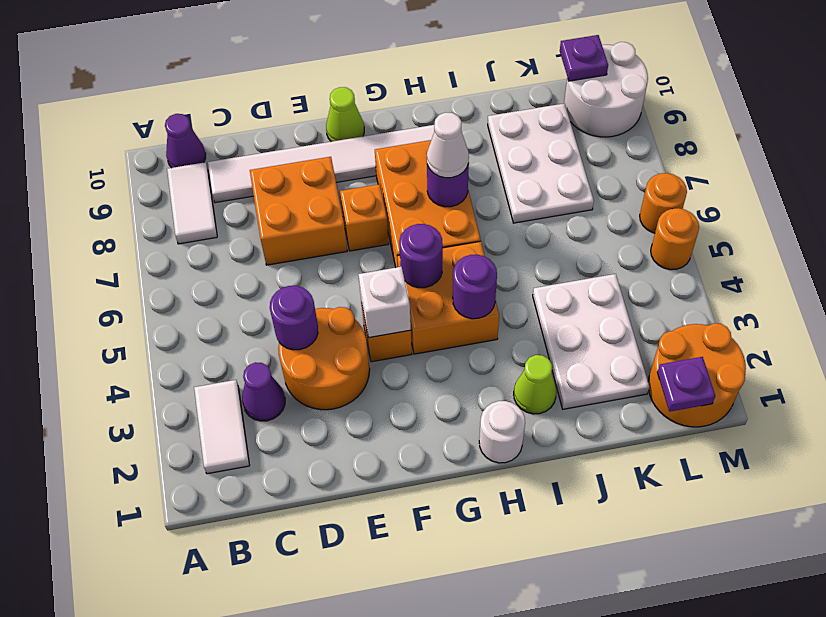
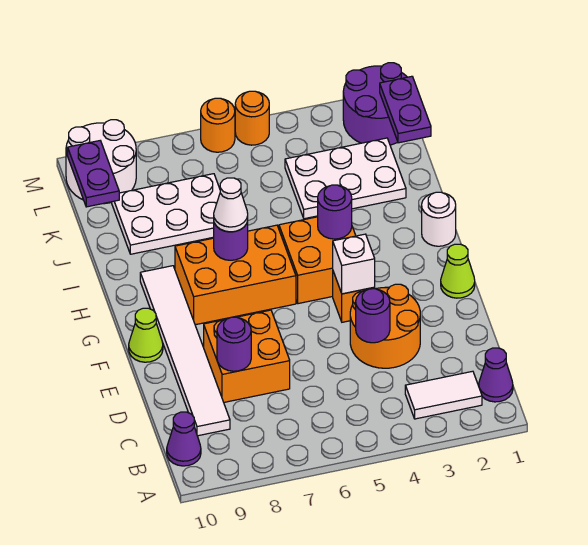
white 1x2 tile [167,162,217,244] -> none
purple 1x1 cone [242,362,285,421] -> purple 1x1 cone moved to [479,348,513,402]
orange 1x1 brick [340,184,389,251] -> none
purple 1x1 round brick [399,224,443,288] -> purple 1x1 round brick moved to [217,317,251,371]
lime 1x1 cone [514,355,557,414] -> lime 1x1 cone moved to [441,244,475,298]
orange 2x2 round brick [648,323,746,427] -> purple 2x2 round brick [343,63,407,145]
purple 1x1 plate [657,357,715,412] -> purple 1x2 plate [380,76,431,143]
purple 1x1 plate [560,35,608,81] -> purple 1x2 plate [68,141,119,207]

